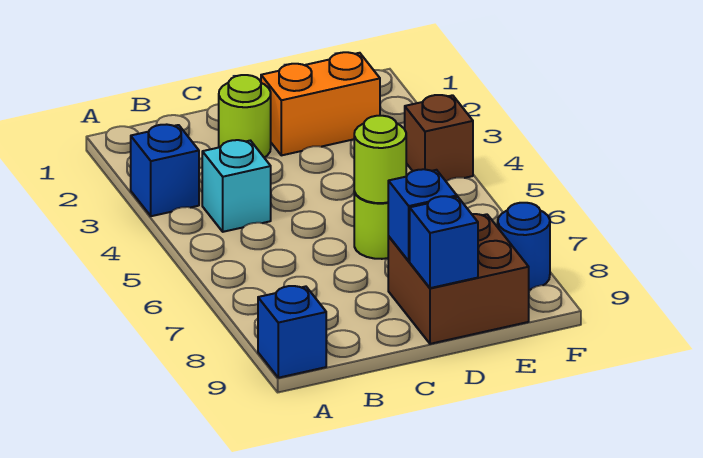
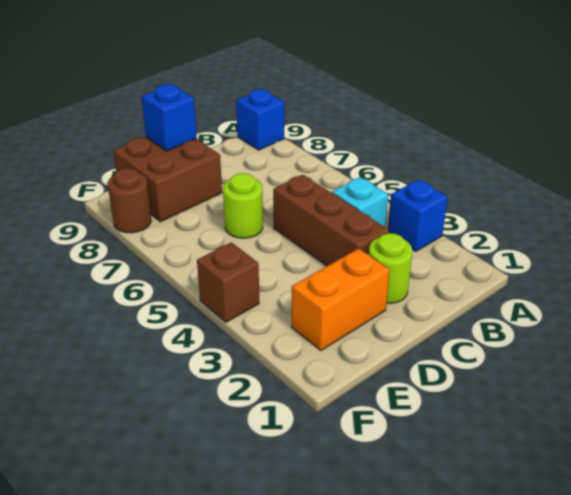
none -> brown 1x3 brick [273,175,389,266]
lime 1x1 round brick [354,116,406,203] -> none
blue 1x1 brick [388,169,457,261] -> none
blue 1x1 round brick [498,203,550,290] -> brown 1x1 round brick [108,168,151,233]

